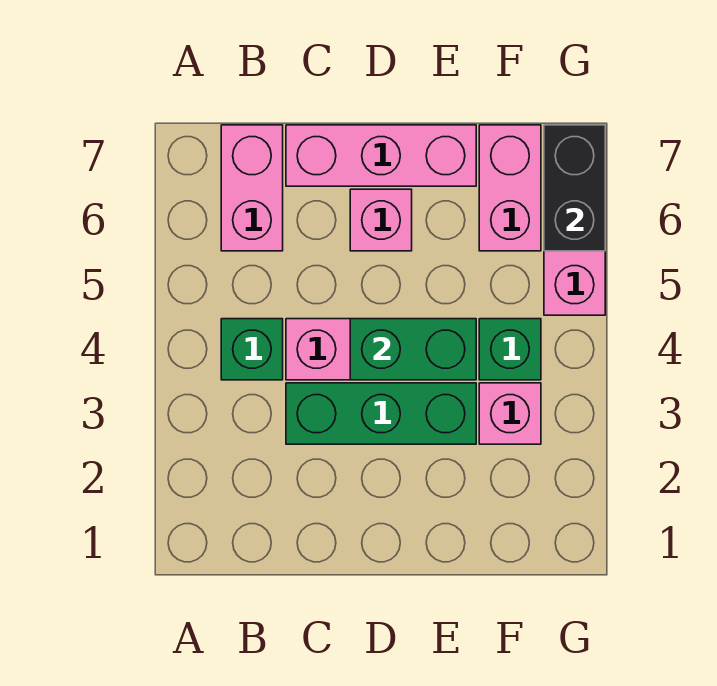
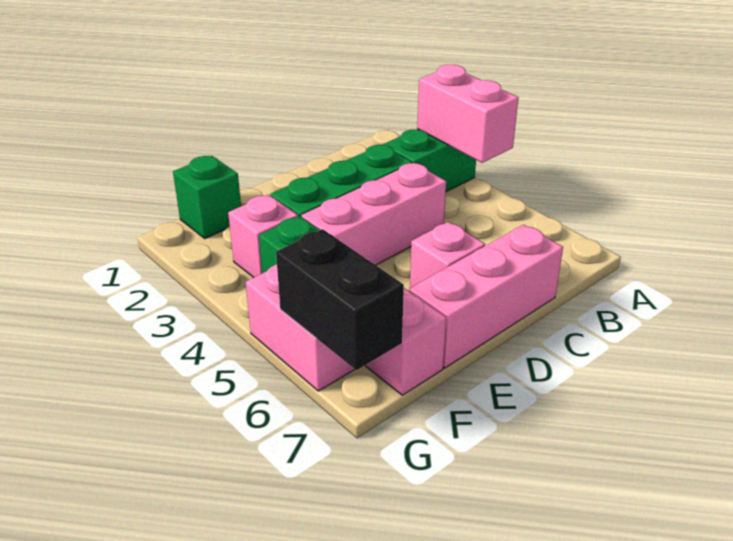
green 1x1 brick [221,319,283,380] -> green 1x1 brick moved to [173,156,241,238]
pink 1x2 brick [221,125,283,251] -> pink 1x2 brick moved to [417,65,518,163]
green 1x2 brick [350,319,476,380] -> green 1x2 brick moved to [383,129,476,192]

